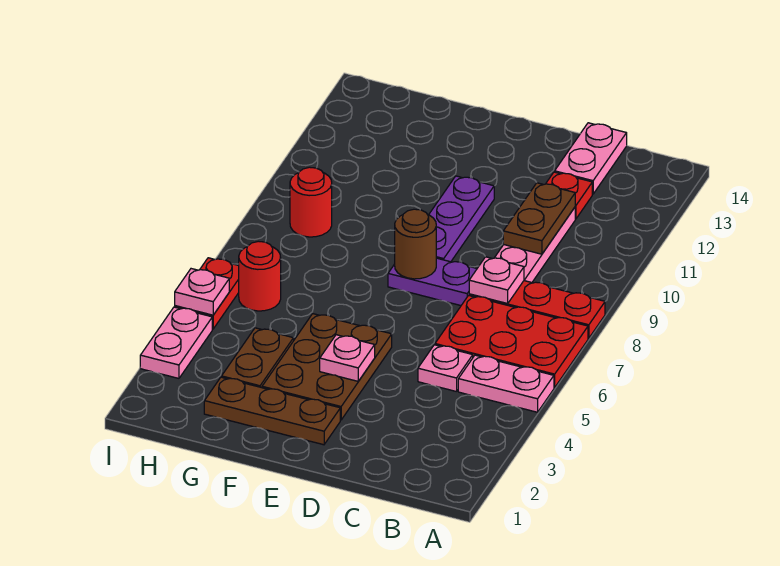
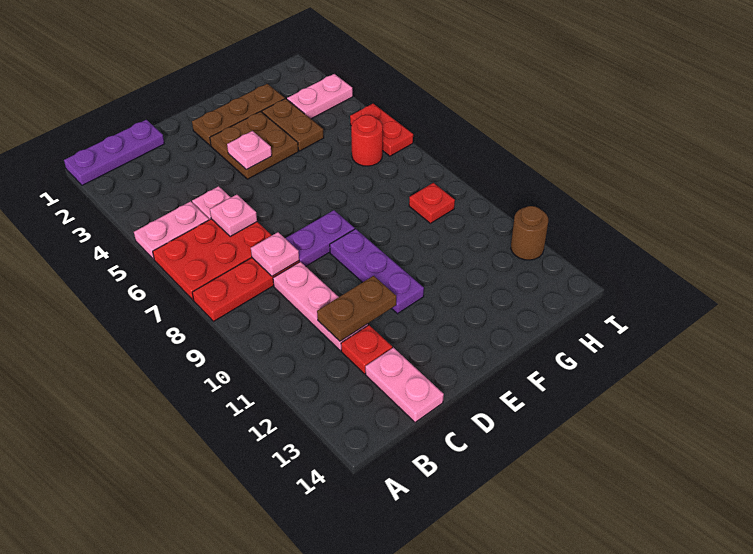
none -> purple 1x3 plate [64,120,164,185]
brown 1x2 plate [503,183,575,254] -> brown 1x2 plate turned to [317,276,396,341]
brown 2x3 plate [262,314,392,420] -> brown 2x2 plate [210,112,298,179]
brown 1x1 round brick [395,209,436,279] -> brown 1x1 round brick moved to [511,206,548,260]
red 1x1 round brick [290,167,332,237] -> red 1x1 plate [409,183,455,223]
pink 1x2 plate [140,307,212,378] -> pink 1x2 plate turned to [287,74,353,119]
pink 1x1 plate [175,269,229,315] -> pink 1x1 plate moved to [210,195,257,237]

